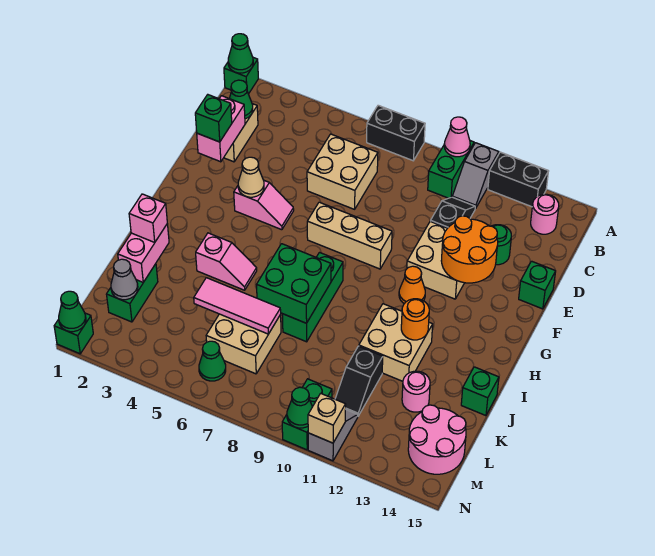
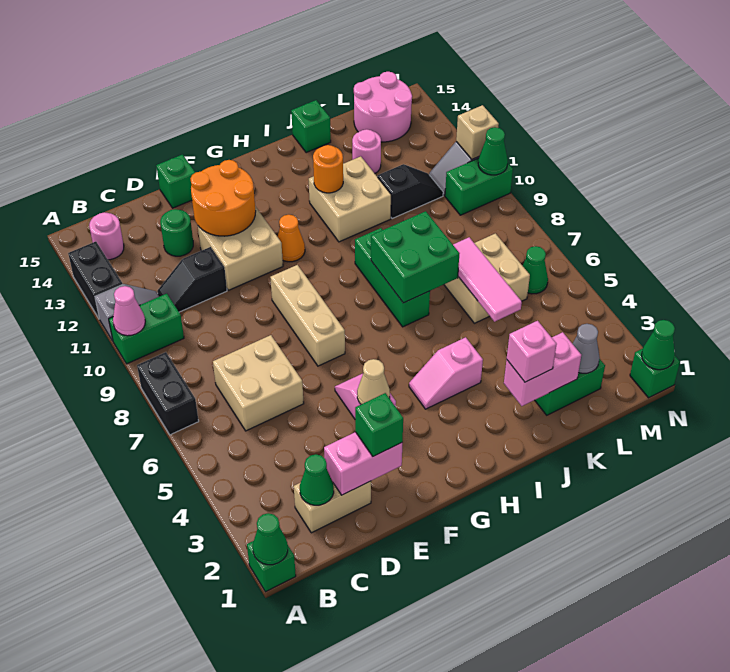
green 1x3 brick [282,253,343,342] -> green 1x3 brick turned to [355,228,430,327]
pink 1x2 slope [196,233,257,290] -> pink 1x2 slope turned to [409,337,483,409]

